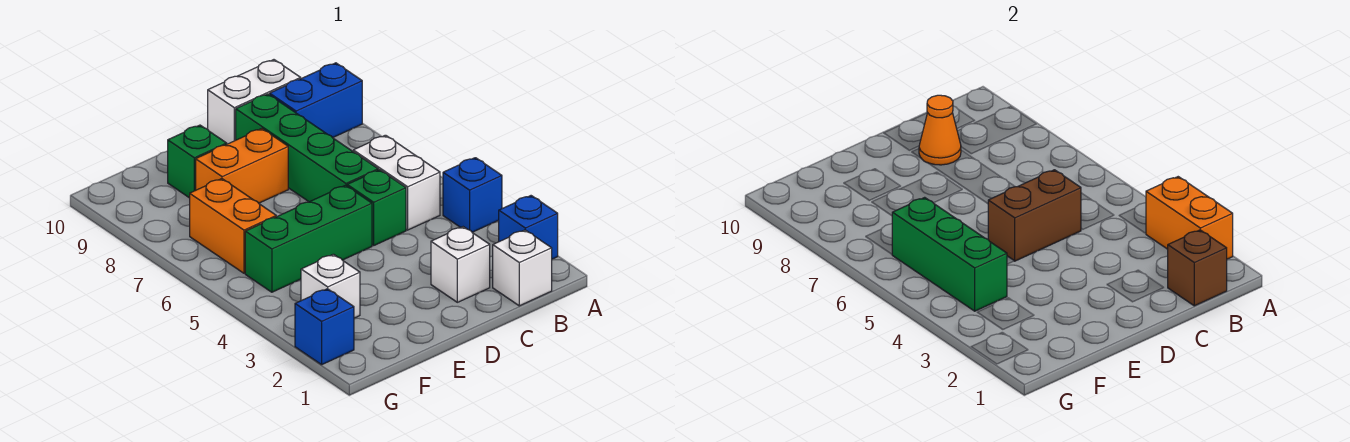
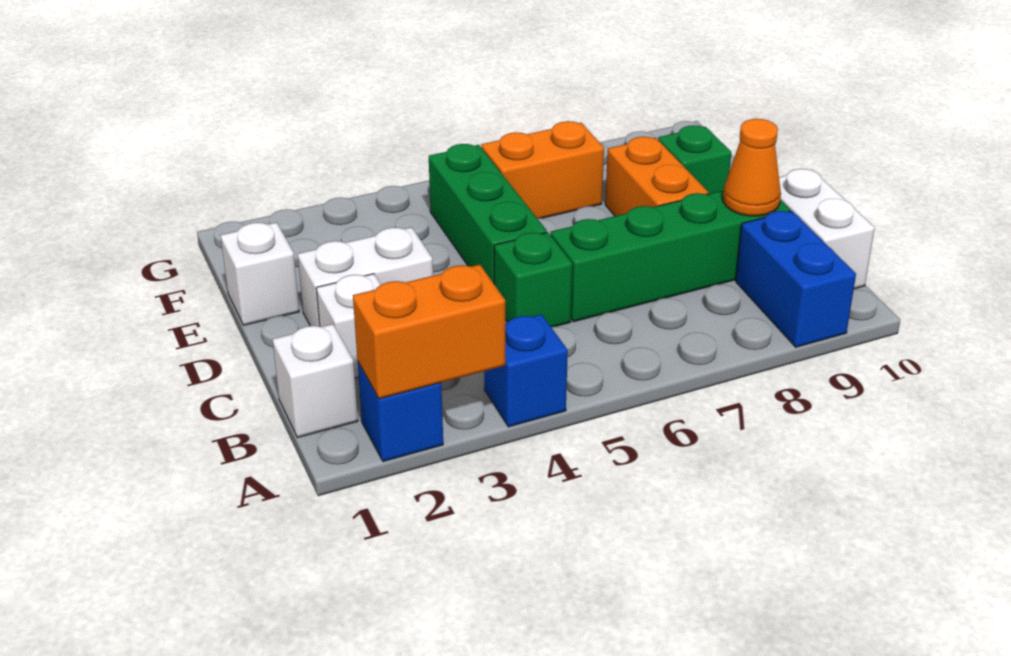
brown 1x1 brick [1168,230,1227,306] -> none
white 1x2 brick [353,135,440,230] -> white 1x2 brick moved to [298,227,433,326]
brown 1x2 brick [988,170,1081,261] -> none
white 1x1 brick [301,254,360,318] -> white 1x1 brick moved to [221,222,299,325]
green 1x3 brick [892,197,1007,311] -> none
blue 1x1 brick [295,289,354,365] -> none

